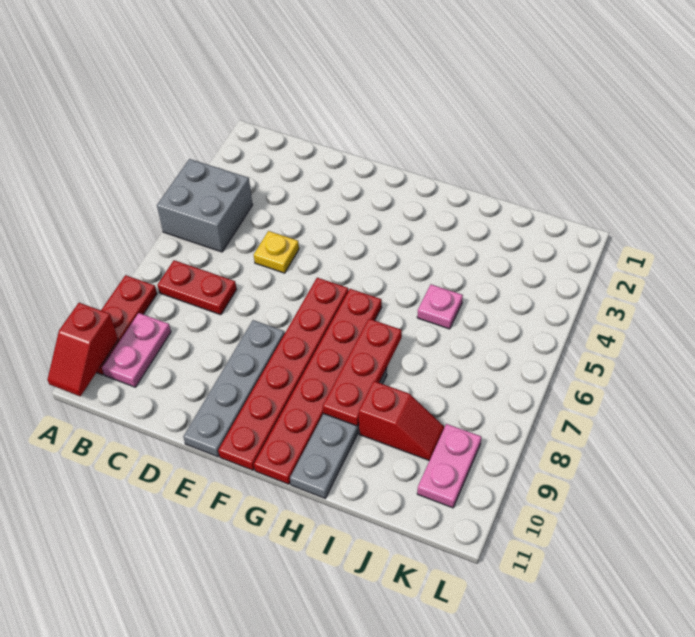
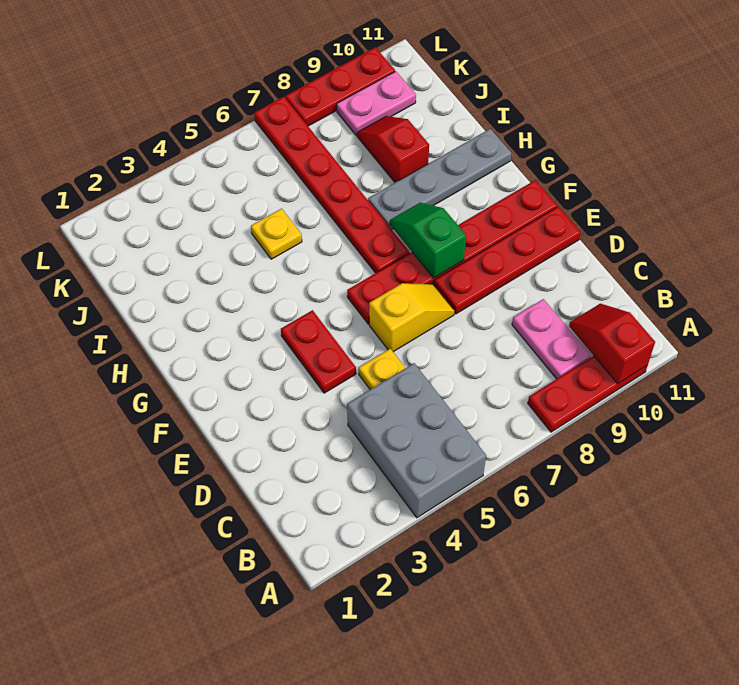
grey 2x2 brick [157,159,253,252] -> grey 2x3 brick [347,363,486,518]
red 1x2 slope [48,303,118,396] -> red 1x2 slope turned to [569,304,655,384]
red 1x2 plate [158,260,237,315] -> red 1x2 plate moved to [281,310,356,393]
pink 1x2 plate [102,313,171,387] -> pink 1x2 plate turned to [512,299,591,379]
none -> yellow 1x2 slope [369,283,454,352]
grey 1x4 plate [183,320,285,457] -> red 1x4 plate [434,207,581,314]
none -> green 1x2 slope [390,203,466,278]
red 1x6 plate [254,289,382,484] -> red 1x6 plate turned to [254,97,409,273]
red 1x3 plate [323,319,402,426] -> red 1x3 plate moved to [286,47,395,126]
pink 1x1 plate [417,284,463,329] -> yellow 1x1 plate [251,209,302,259]

